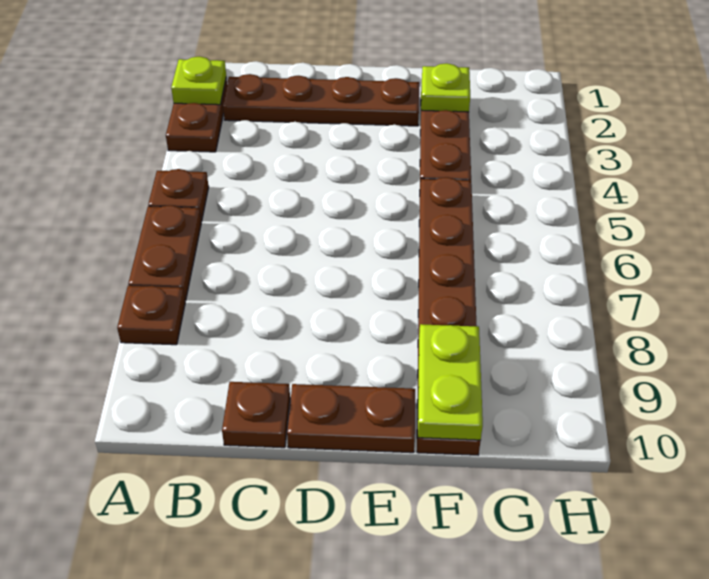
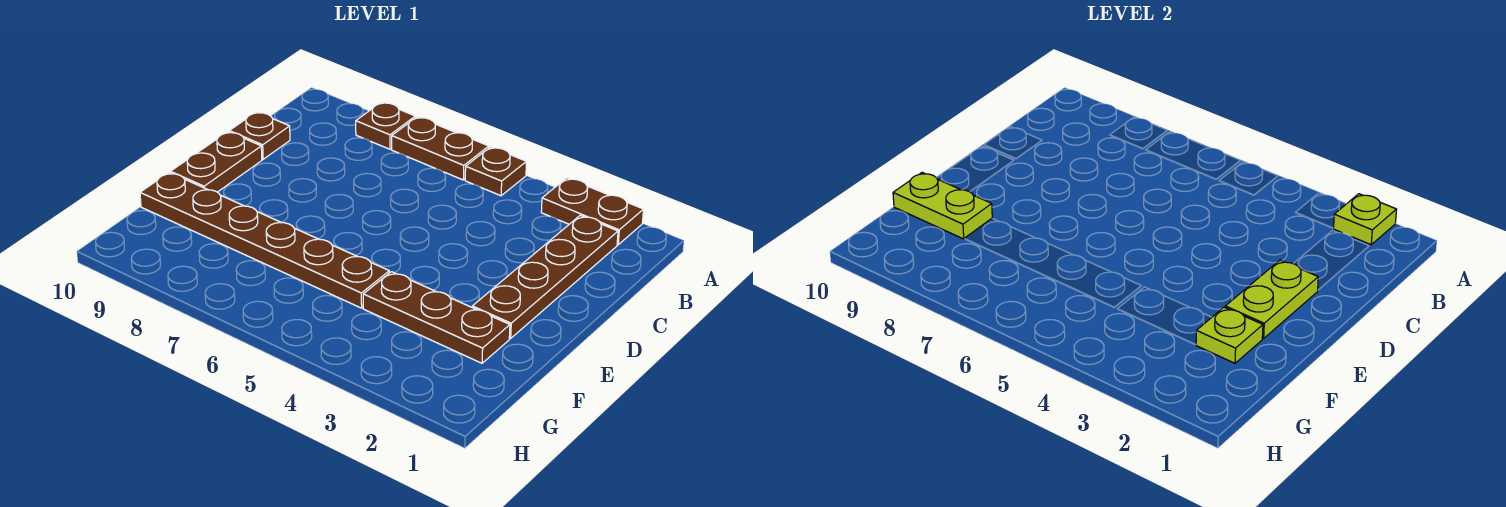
none -> lime 1x2 plate [1225,260,1318,338]

